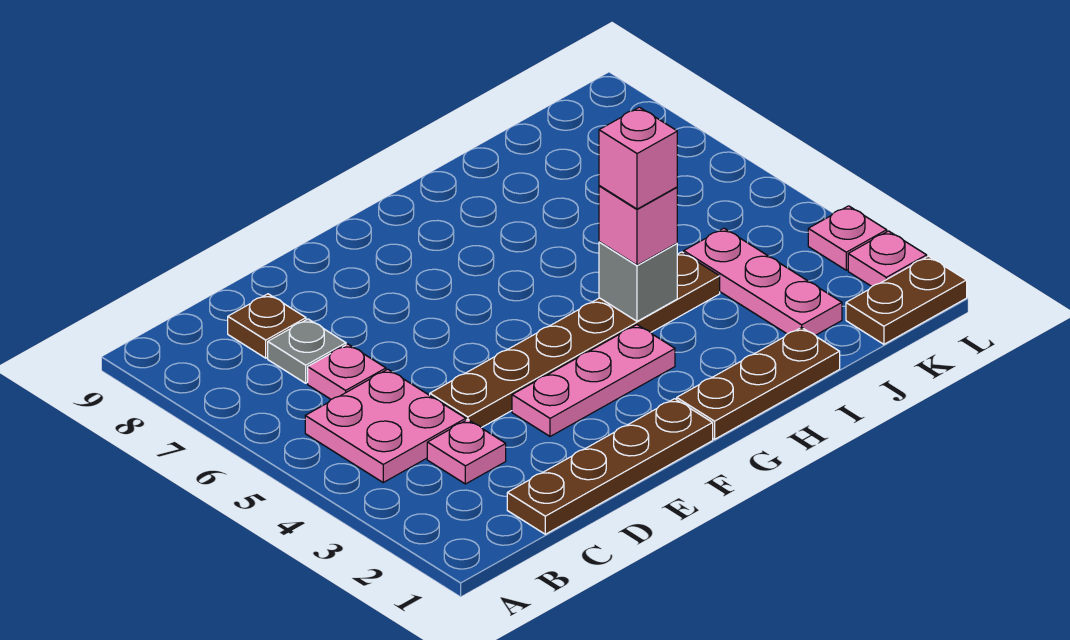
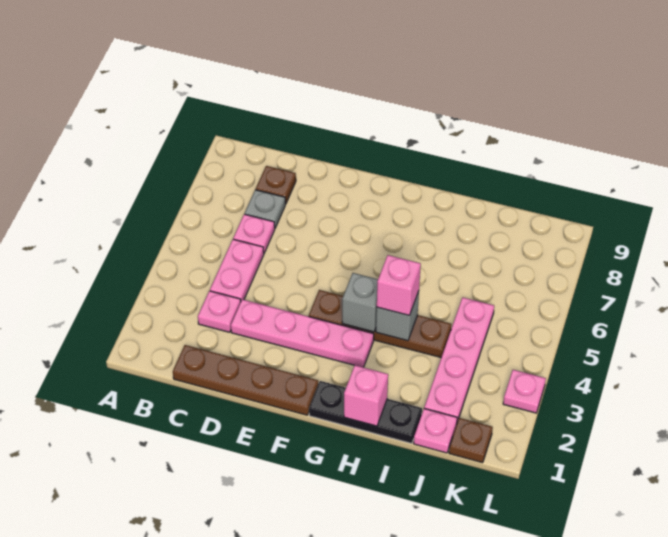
pink 2x2 plate [305,369,466,482] -> pink 1x2 plate [210,239,264,300]
brown 1x6 plate [430,252,720,428] -> brown 1x4 plate [309,290,451,357]
pink 1x3 plate [512,325,675,436] -> pink 1x4 plate [231,299,374,367]
brown 1x3 plate [677,327,840,439] -> black 1x3 plate [309,381,422,444]
none -> grey 1x1 brick [342,273,378,332]
pink 1x1 brick [599,107,677,209] -> pink 1x1 brick moved to [344,365,388,426]
pink 1x3 plate [684,228,842,335] -> pink 1x4 plate [424,297,494,422]
brown 1x2 plate [846,256,967,344] -> brown 1x1 plate [449,418,493,463]
pink 1x1 plate [848,231,927,286] -> pink 1x1 plate moved to [414,409,457,453]

